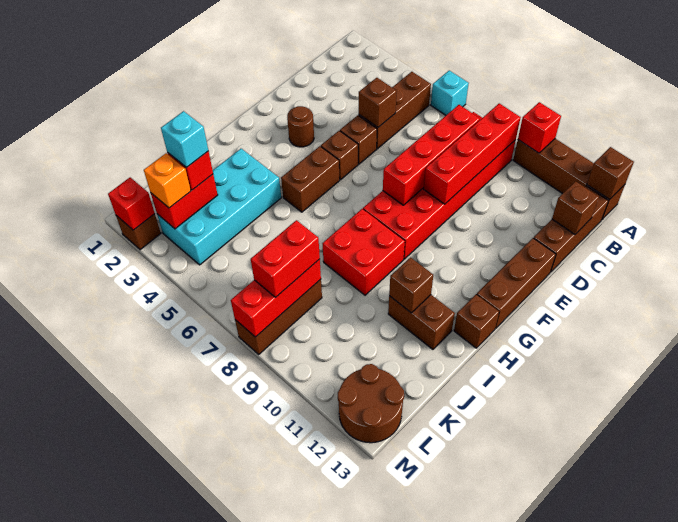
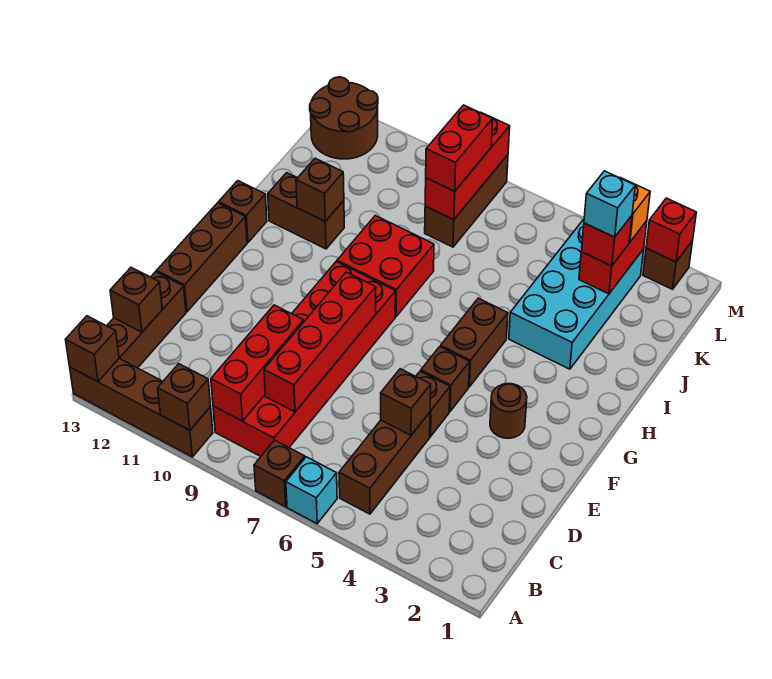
none -> brown 1x1 brick [254,440,305,507]
red 1x1 brick [518,102,561,153] -> brown 1x1 brick [158,364,211,430]
red 1x4 brick [424,104,521,204] -> red 1x3 brick [211,305,304,421]

